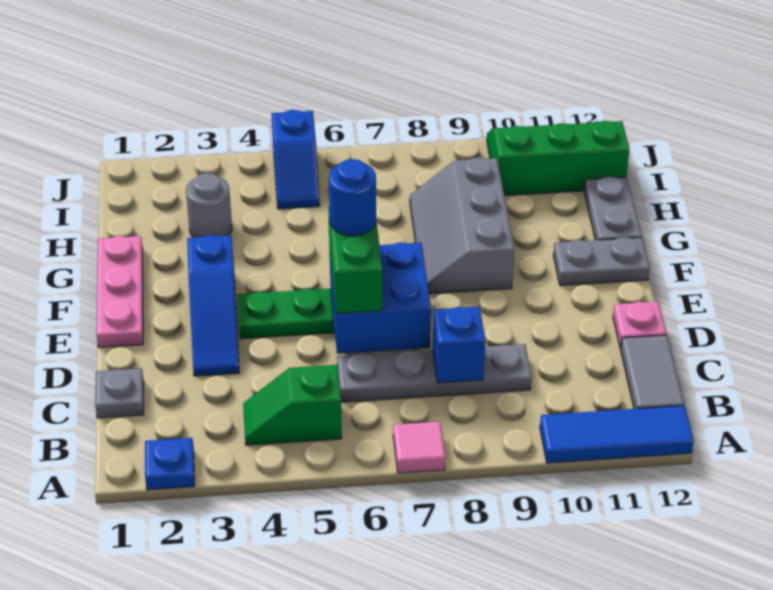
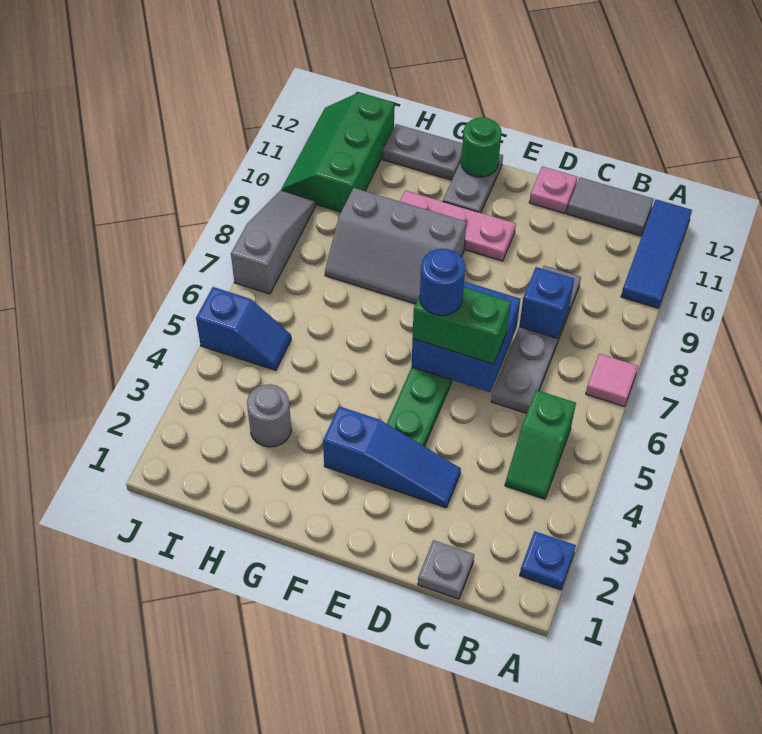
pink 1x3 plate [96,236,143,348] -> pink 1x3 plate moved to [400,190,516,261]
none -> green 1x1 round brick [461,117,502,177]
none -> grey 1x3 slope [231,190,316,294]

